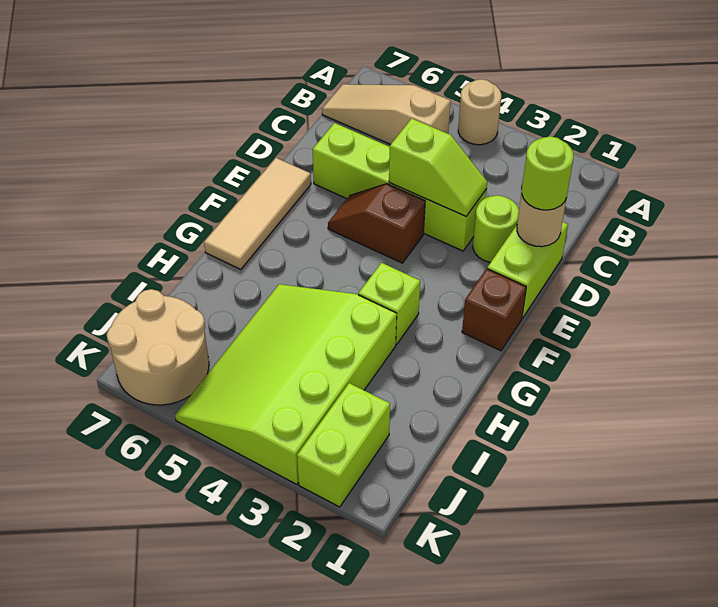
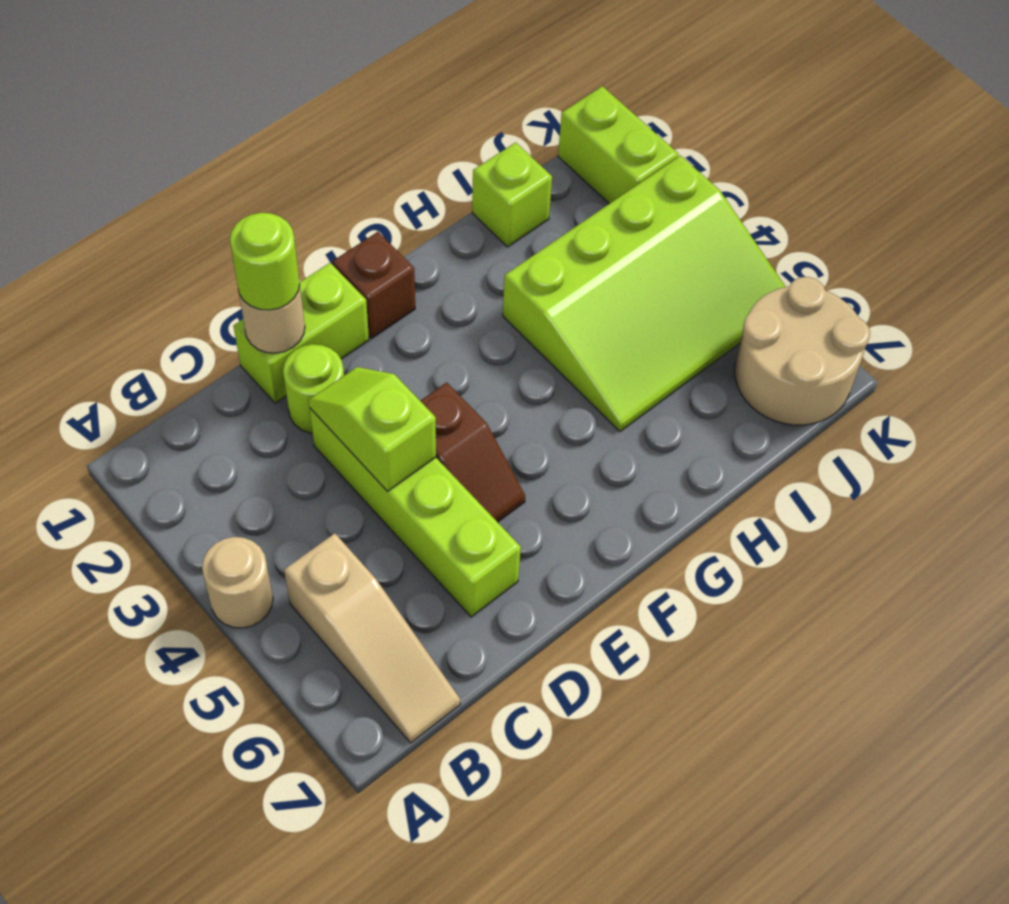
tan 1x3 tile [204,158,311,270] -> none
lime 1x1 brick [358,263,420,344] -> lime 1x1 brick moved to [472,142,552,247]
lime 1x2 brick [297,383,390,507] -> lime 1x2 brick turned to [558,86,679,204]

